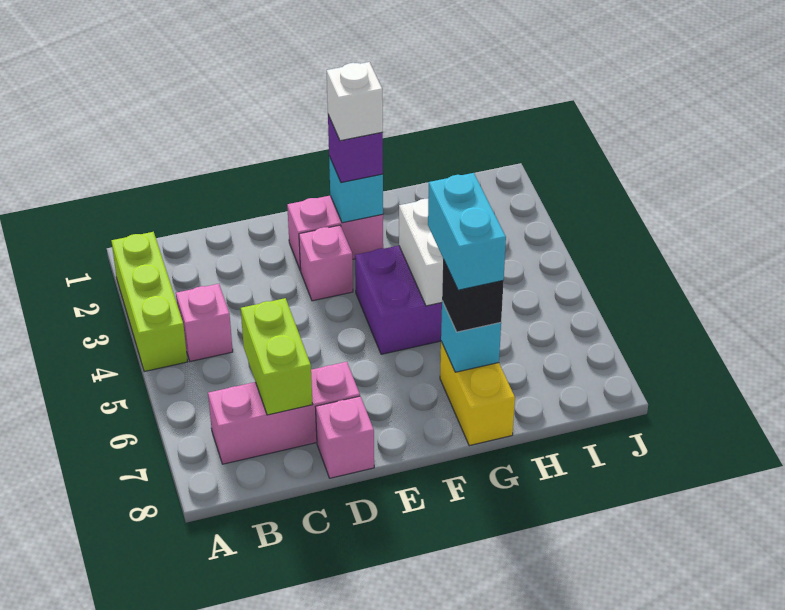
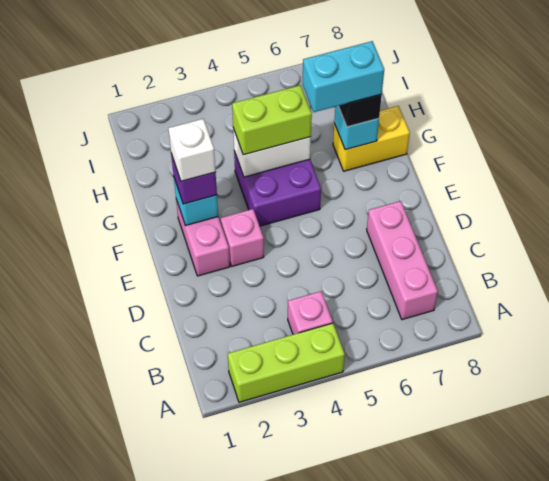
lime 1x2 brick [241,298,313,415] -> lime 1x2 brick moved to [232,85,312,155]
pink 1x1 brick [316,396,374,478] -> none

